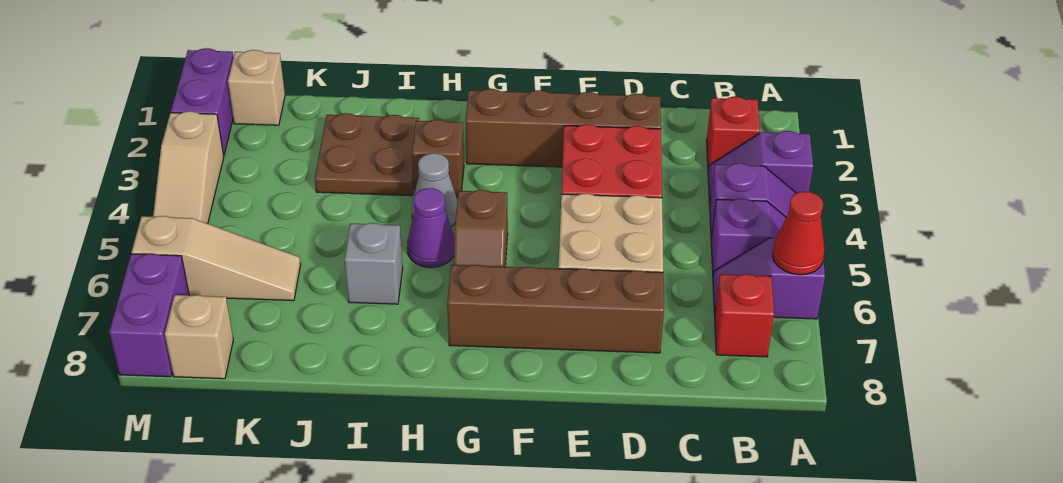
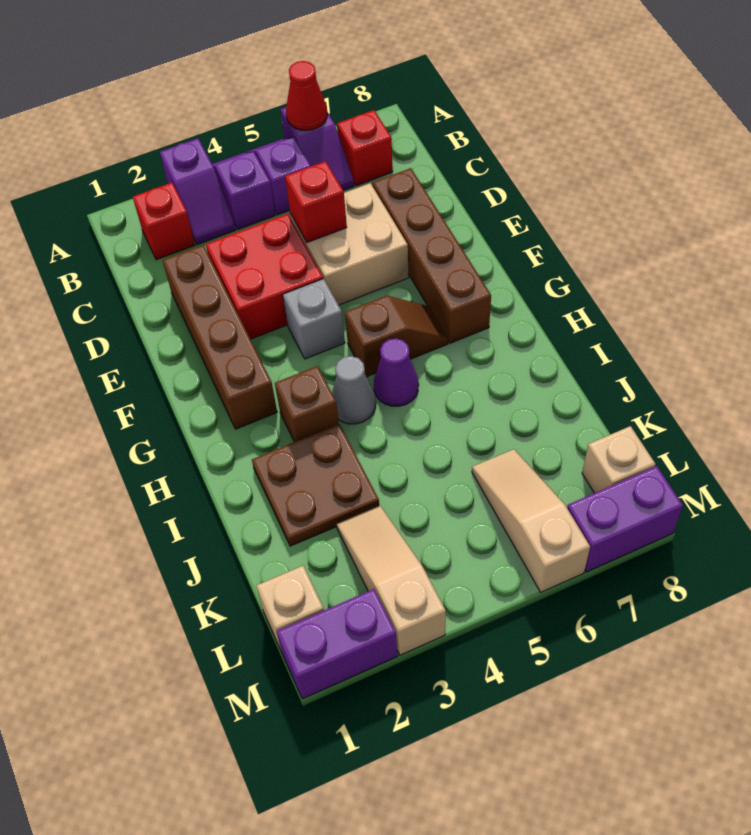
none -> red 1x1 brick [285,161,347,243]
grey 1x1 brick [344,223,403,304] -> grey 1x1 brick moved to [283,279,345,359]
tan 1x3 slope [153,111,224,224] -> tan 1x3 slope turned to [337,506,446,655]

